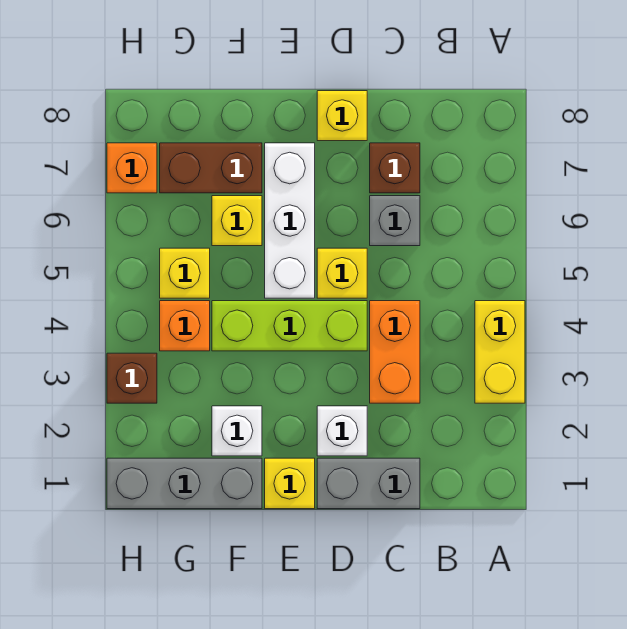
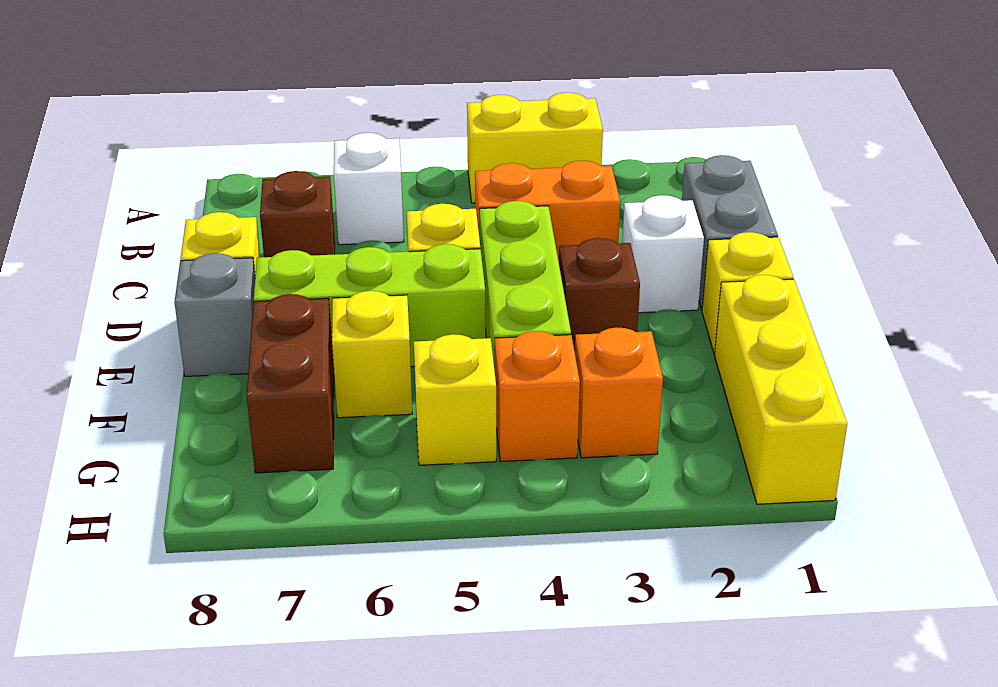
grey 1x1 brick [370,196,420,246] -> grey 1x1 brick moved to [174,253,255,376]
white 1x3 brick [265,143,315,298] -> lime 1x3 brick [254,244,486,367]
grey 1x3 brick [107,458,262,509] -> yellow 1x3 brick [714,275,847,504]
white 1x1 brick [212,406,262,456] -> white 1x1 brick moved to [334,133,404,245]
brown 1x1 brick [107,353,157,403] -> brown 1x1 brick moved to [559,238,640,351]
orange 1x1 brick [107,143,157,193] -> orange 1x1 brick moved to [575,327,663,458]

